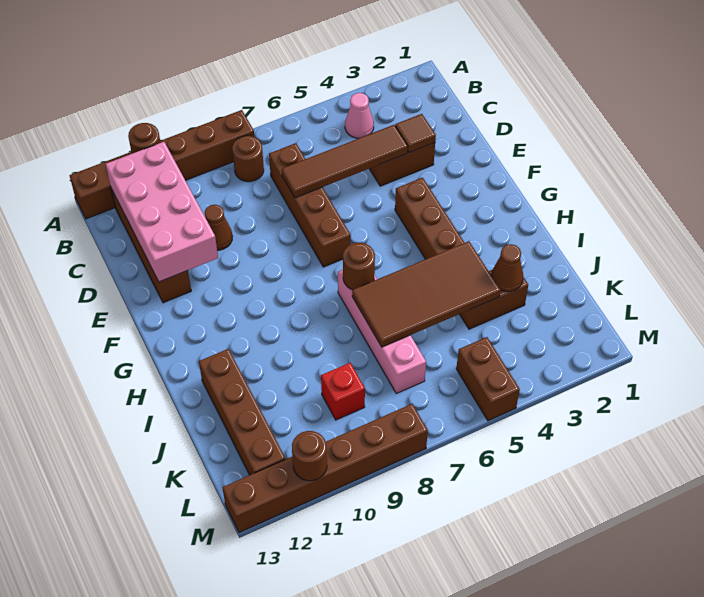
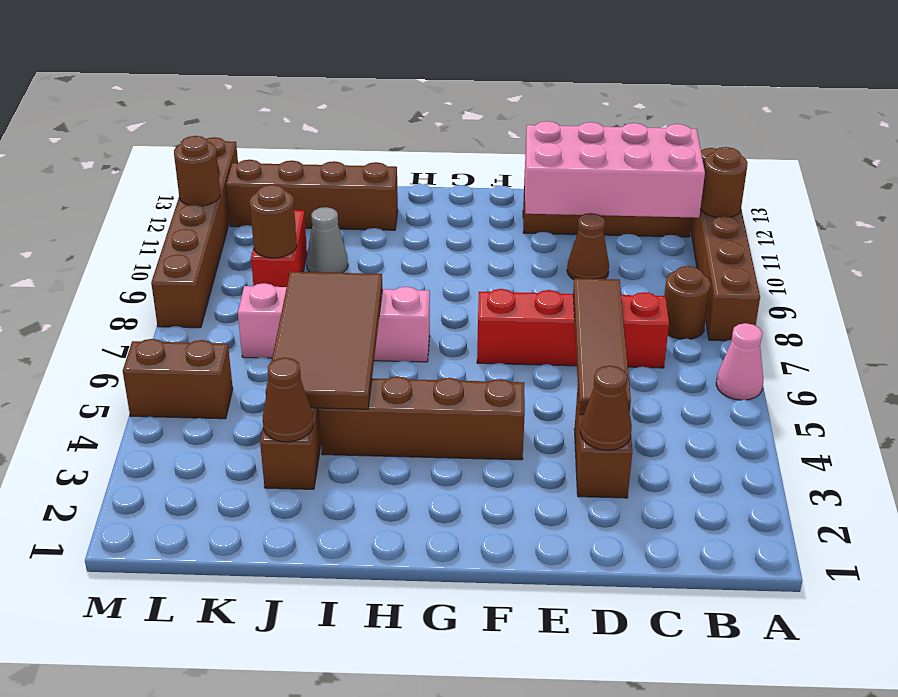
pink 1x1 cone [345,93,374,138] -> pink 1x1 cone moved to [716,323,763,400]
brown 1x4 brick [269,143,351,267] -> red 1x4 brick [477,289,669,368]
brown 1x1 tile [395,114,436,153] -> brown 1x1 cone [580,366,632,450]
brown 1x1 round brick [343,243,375,290] -> brown 1x1 round brick moved to [250,184,297,258]
none -> grey 1x1 cone [306,207,348,273]
red 1x1 brick [321,363,365,420] -> red 1x2 brick [251,210,307,287]

